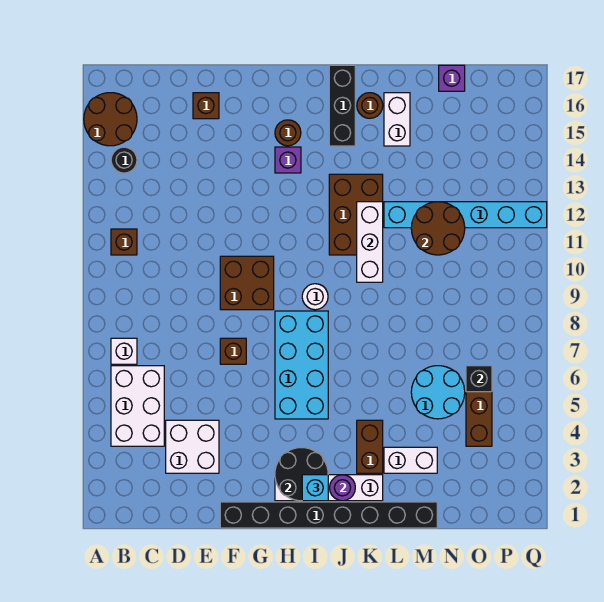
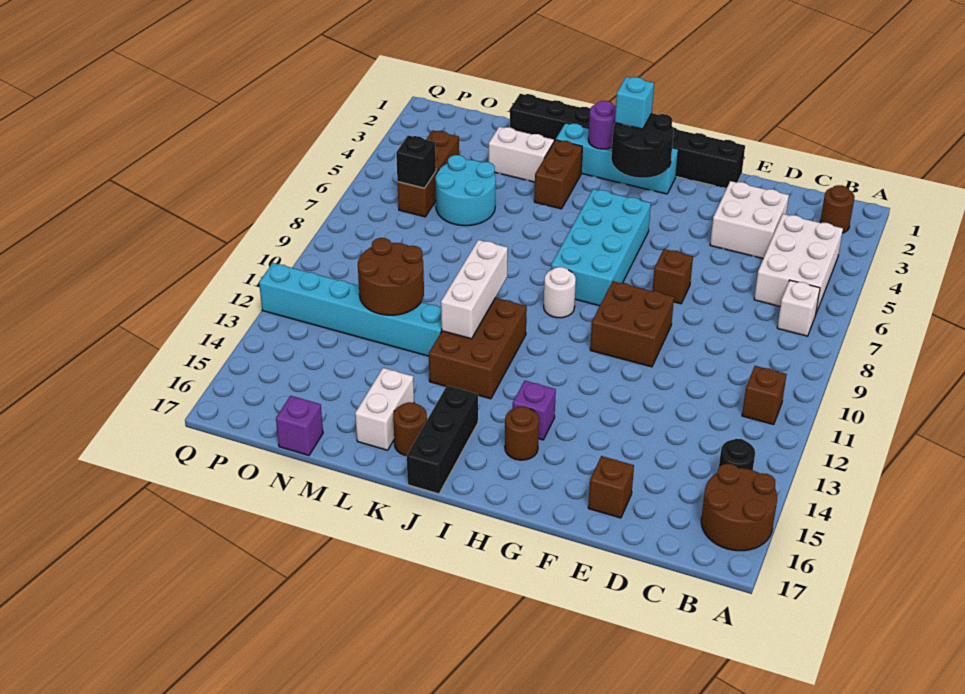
none -> brown 1x1 round brick [820,185,854,233]
white 1x4 brick [275,475,383,501] -> cyan 1x4 brick [556,123,678,194]

